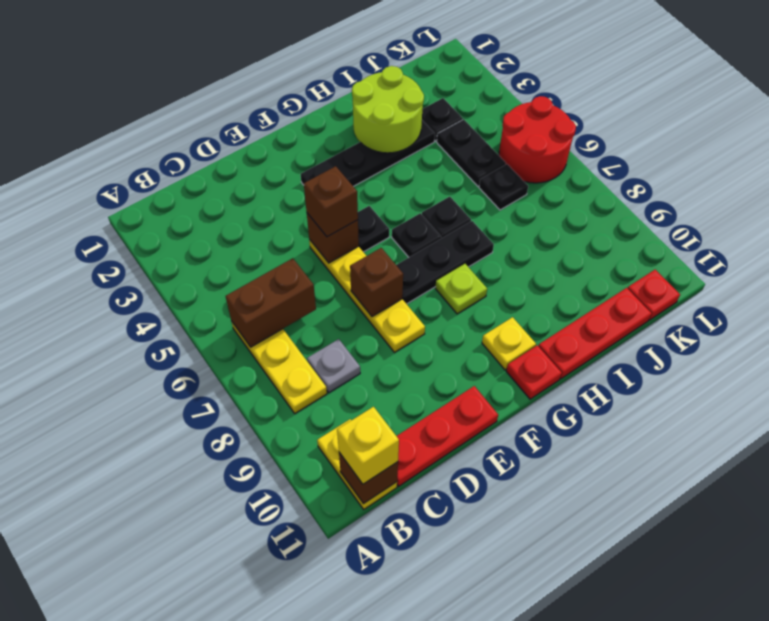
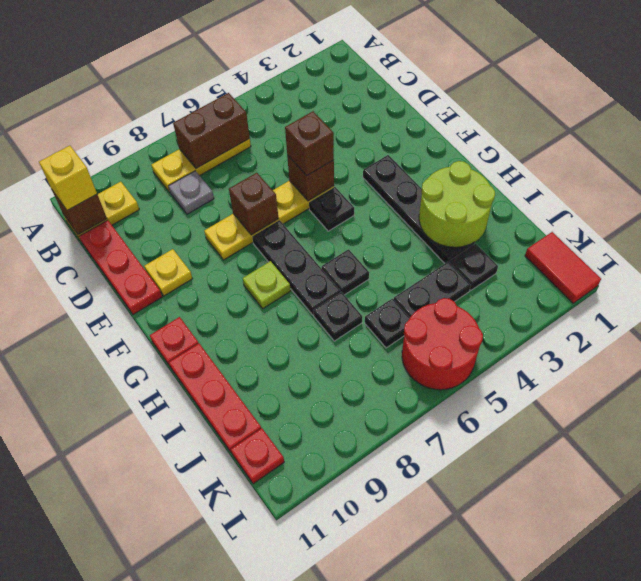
brown 1x2 brick [226,258,316,347] -> brown 1x2 brick turned to [173,93,250,168]
black 1x1 plate [392,213,441,257] -> black 1x1 plate moved to [313,292,362,341]
yellow 1x1 plate [482,317,536,370] -> yellow 1x1 plate moved to [144,249,193,296]
none -> red 1x2 tile [525,232,601,303]

